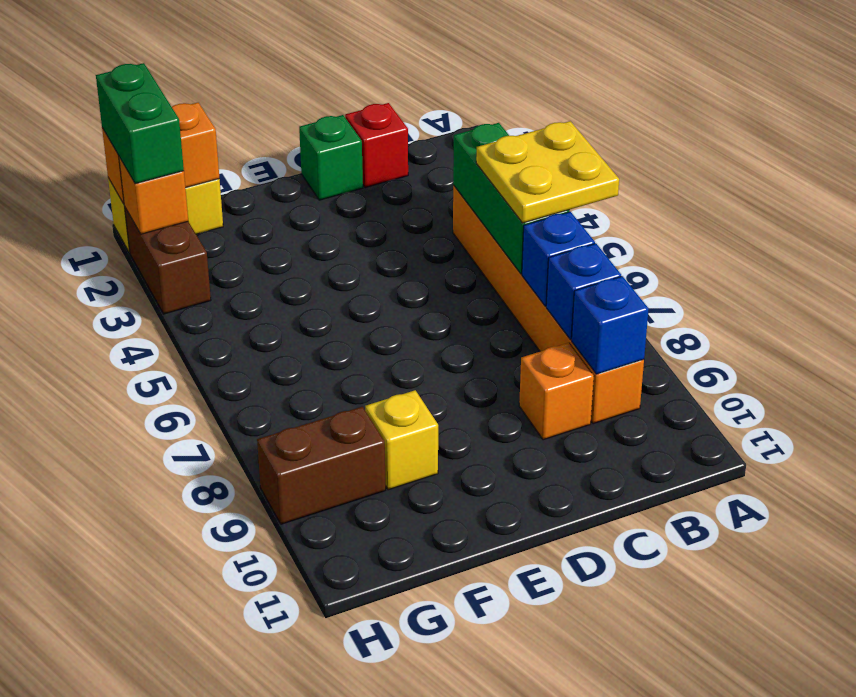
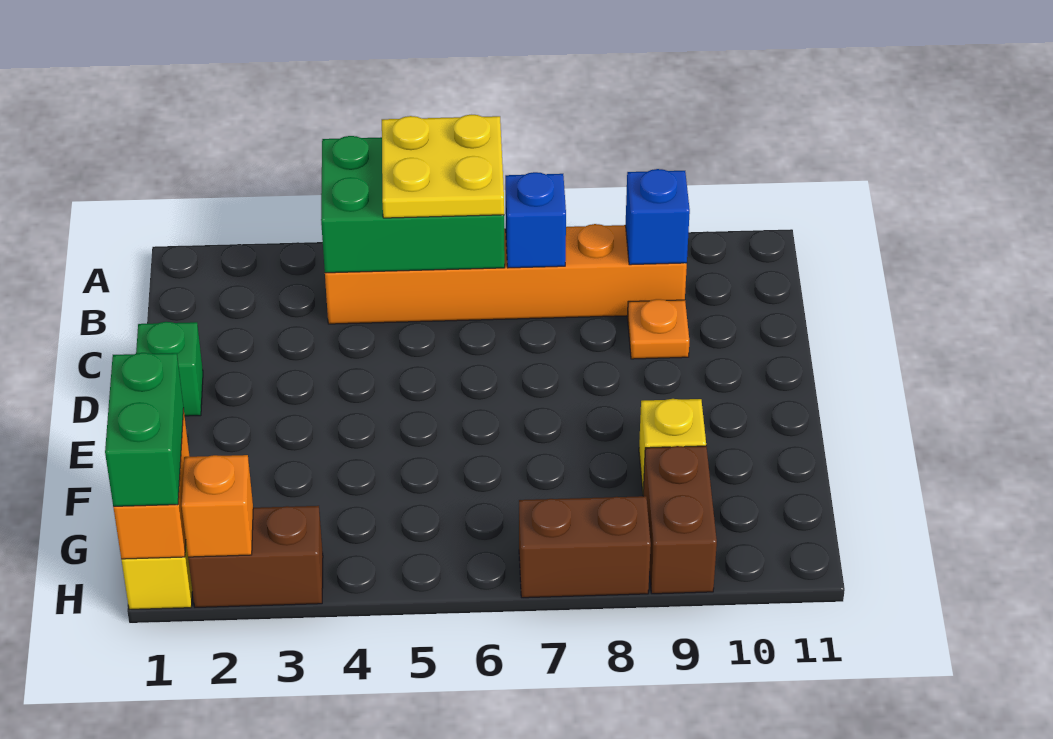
green 1x3 brick [453,123,569,274] -> green 2x3 brick [321,136,505,273]
blue 1x1 brick [546,244,621,340] -> none
red 1x1 brick [345,103,408,188] -> none
orange 1x1 brick [519,343,594,440] -> orange 1x1 plate [627,299,689,359]
green 1x2 brick [96,63,184,184] -> green 1x2 brick turned to [105,353,184,506]
none -> brown 1x2 brick [519,496,651,598]

